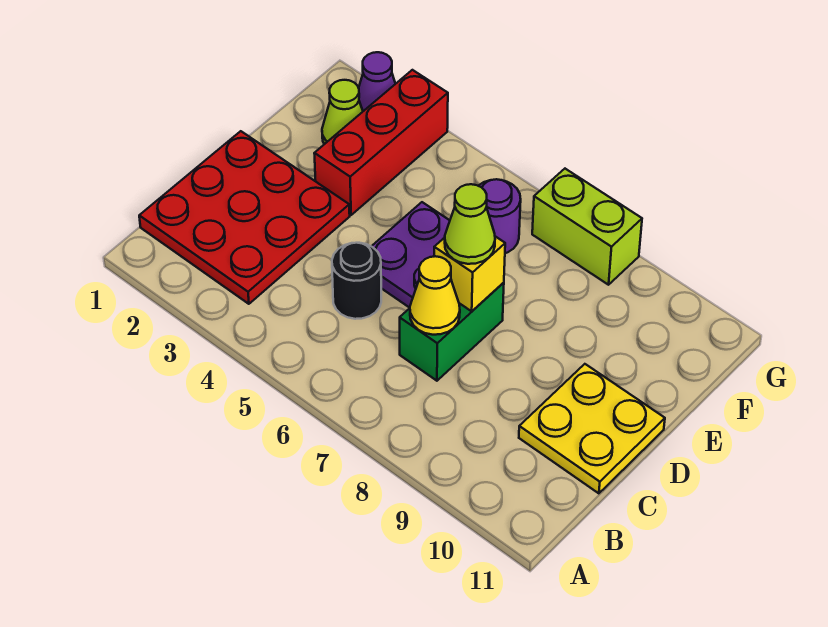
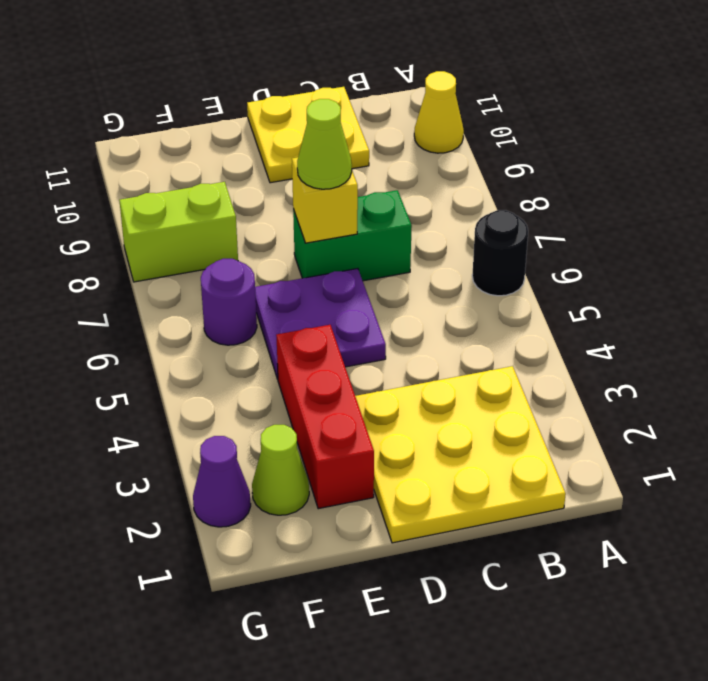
red 3x3 plate [139,131,350,304] -> yellow 3x3 plate [355,366,566,543]
black 1x1 round brick [332,243,381,319] -> black 1x1 round brick moved to [472,210,528,296]
yellow 1x1 cone [410,256,460,335] -> yellow 1x1 cone moved to [414,71,464,153]
red 1x3 brick [314,70,448,215] -> red 1x3 brick turned to [276,325,374,509]
lime 1x2 brick [532,169,642,285] -> lime 1x2 brick turned to [119,182,238,282]

